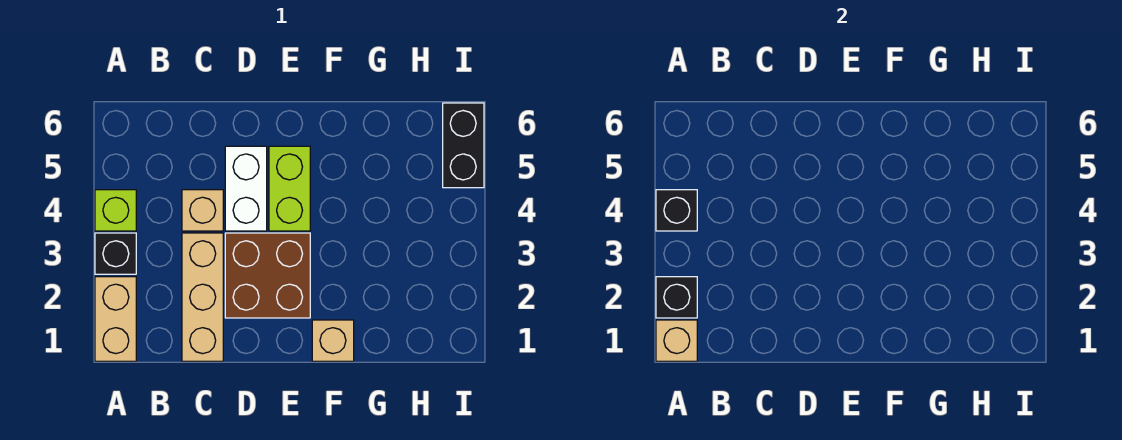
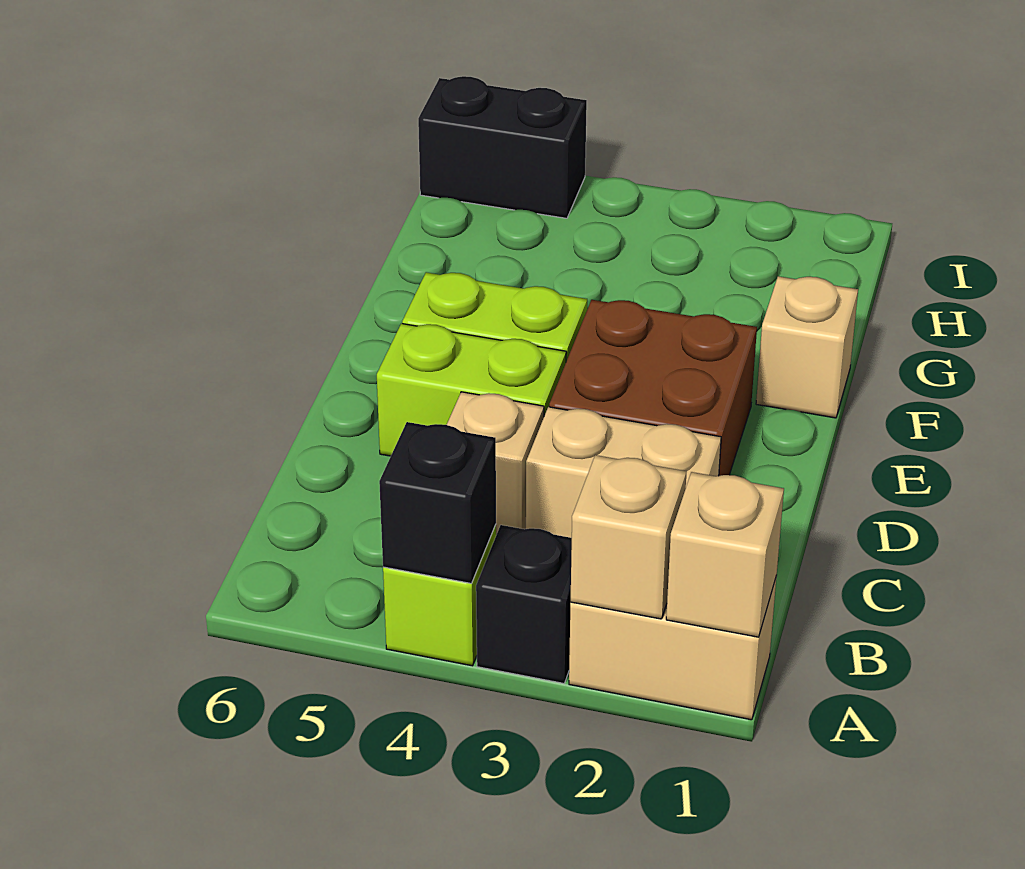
black 1x1 brick [656,277,697,318] -> tan 1x1 brick [571,455,687,619]
tan 1x3 brick [182,233,223,361] -> tan 1x2 brick [526,407,721,538]
white 1x2 brick [225,146,267,231] -> lime 1x2 brick [377,323,566,456]

